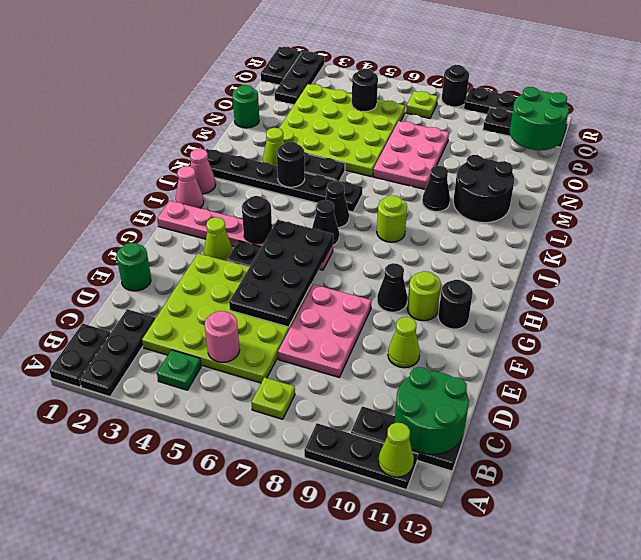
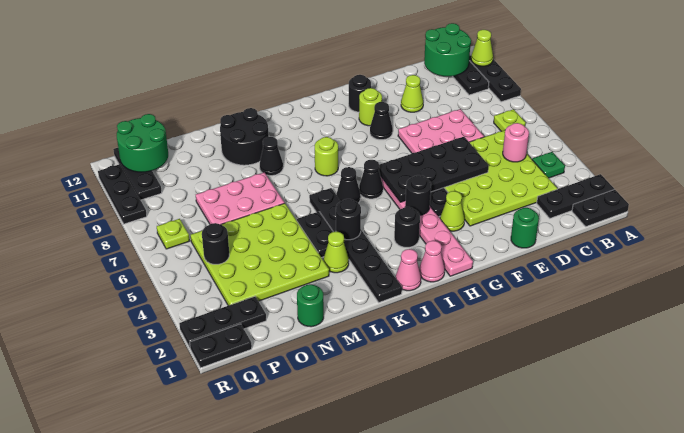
black 1x1 round brick [442,65,469,107] -> black 1x1 round brick moved to [394,207,420,247]

